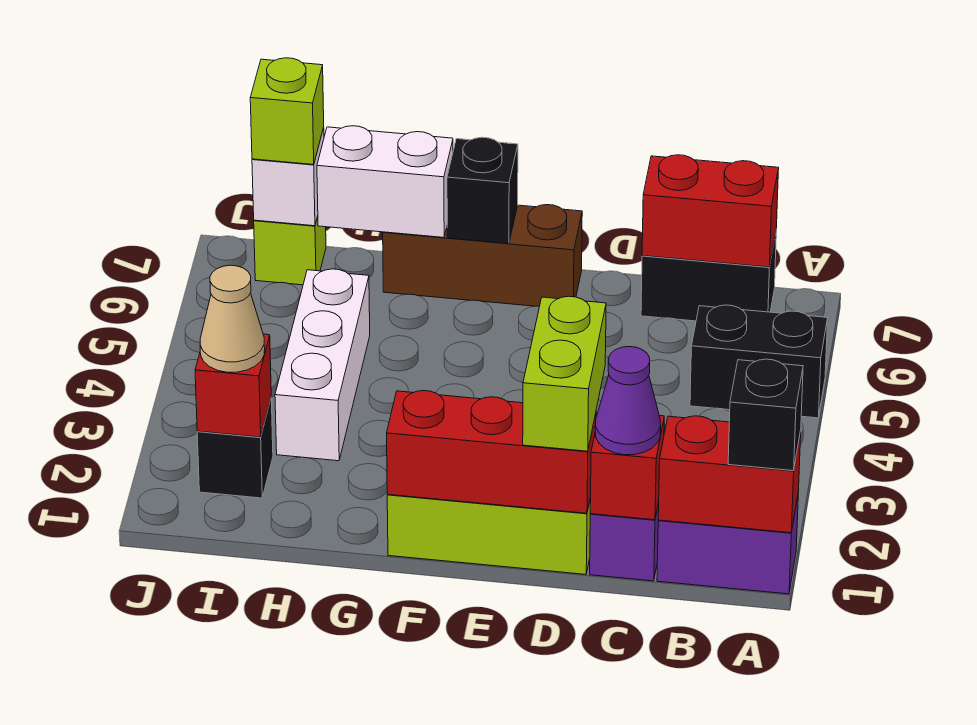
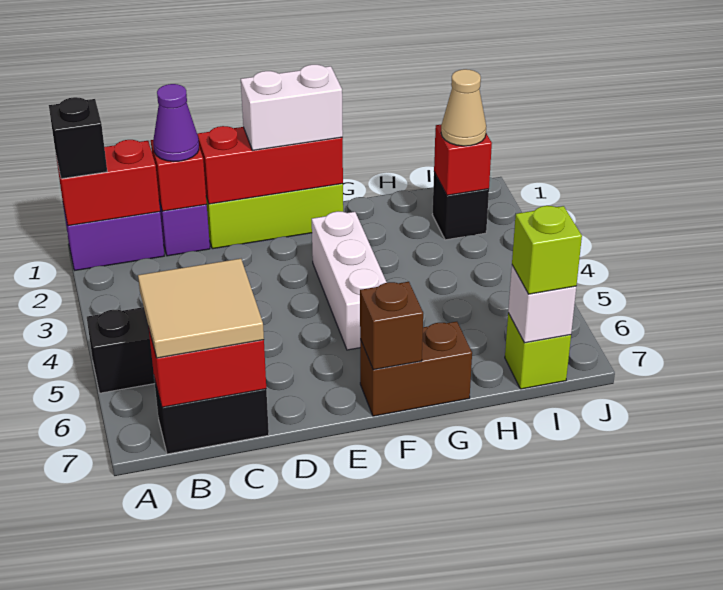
none -> tan 2x2 tile [138,259,264,358]
lime 1x2 brick [523,296,606,451] -> none
brown 1x3 brick [383,205,582,306] -> brown 1x2 brick [360,322,472,416]
black 1x1 brick [447,137,518,243] -> brown 1x1 brick [360,282,423,370]
white 1x2 brick [317,126,453,237] -> white 1x2 brick moved to [241,65,343,150]
white 1x3 brick [275,269,370,461] -> white 1x3 brick moved to [312,212,387,350]

